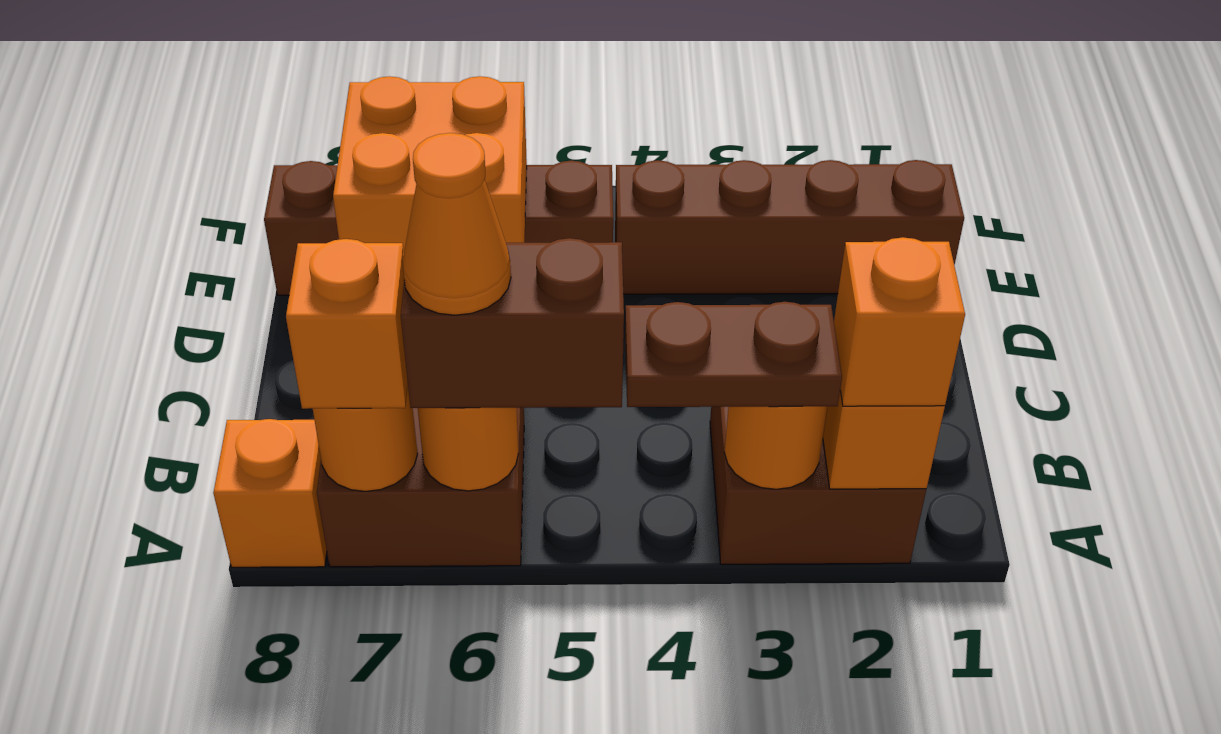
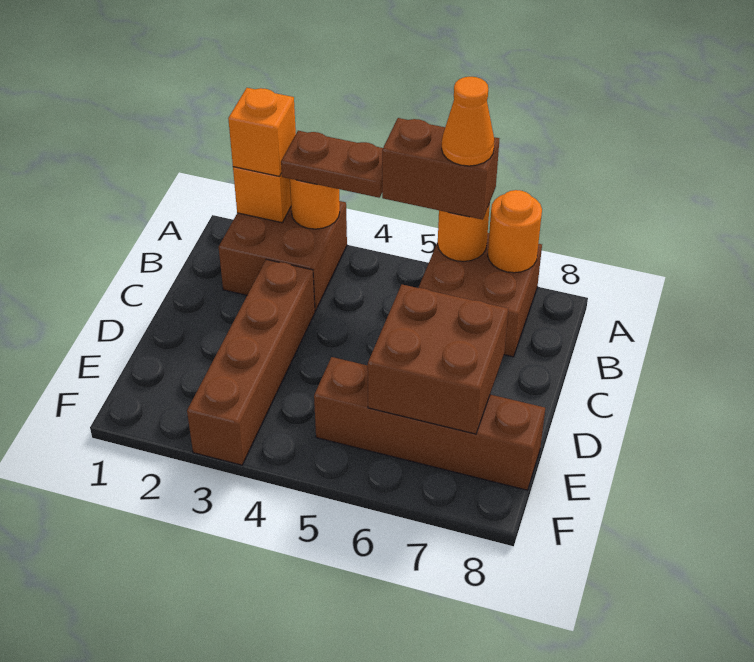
orange 1x1 brick [286,239,408,409] -> none
orange 1x1 brick [213,419,327,567] -> none
orange 2x2 brick [333,76,527,253] -> brown 2x2 brick [368,284,508,434]
brown 1x4 brick [615,160,964,294] -> brown 1x4 brick turned to [187,259,315,465]

